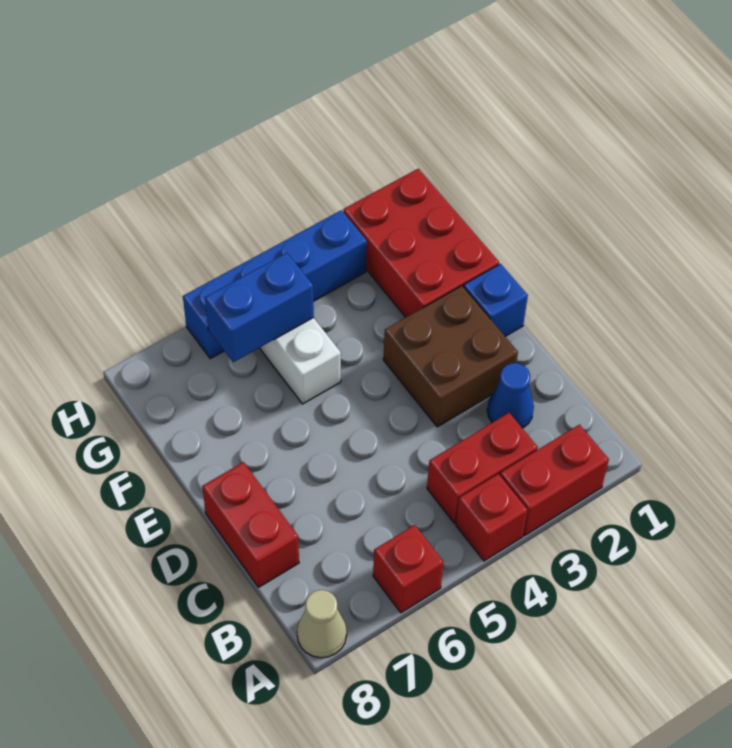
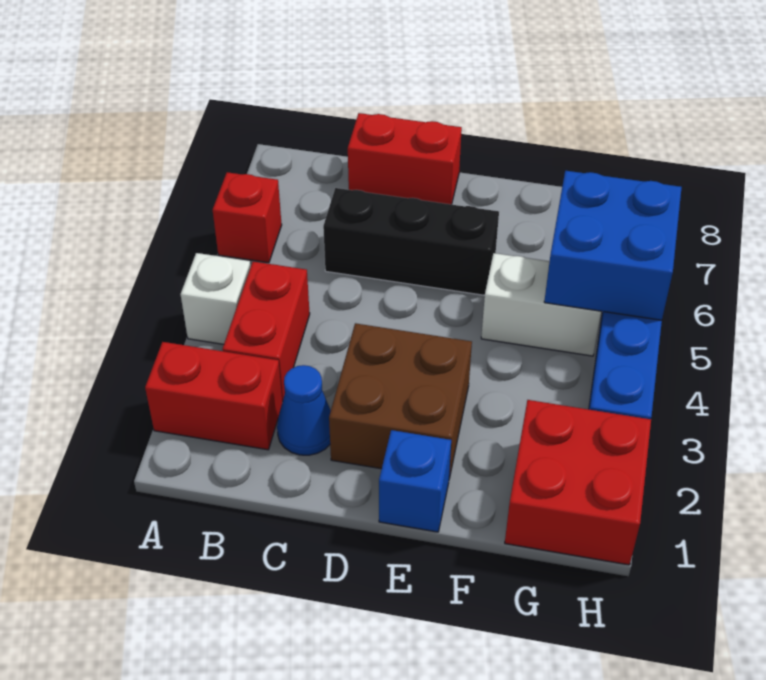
red 1x2 brick [500,425,609,536] -> red 1x2 brick turned to [145,342,282,450]
red 1x1 brick [456,474,528,561] -> white 1x1 brick [180,253,250,344]
tan 1x1 cone [297,590,347,658] -> none
none -> black 1x3 brick [323,188,499,295]
red 2x3 brick [343,169,499,317] -> red 2x2 brick [505,400,651,565]
blue 1x2 brick [205,253,314,362] -> blue 2x2 brick [544,171,682,320]

